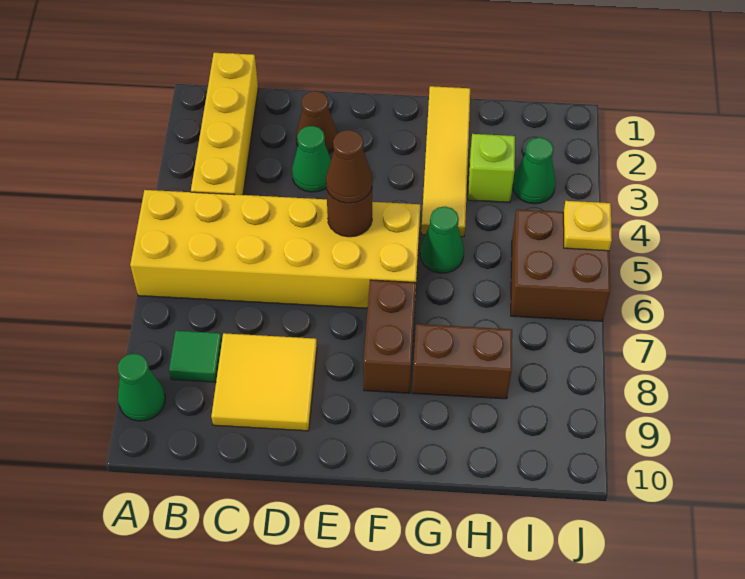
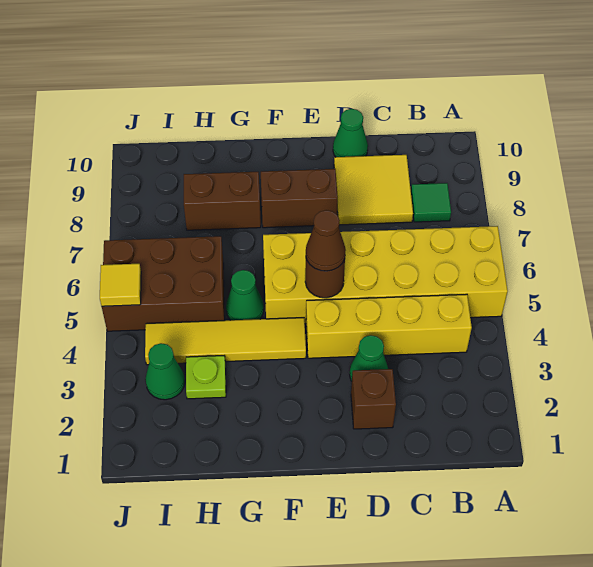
green 1x1 cone [118,354,165,421] -> green 1x1 cone moved to [333,109,368,157]
yellow 1x4 brick [191,53,258,195] -> yellow 1x4 brick turned to [306,294,472,358]
brown 1x1 cone [296,91,337,153] -> brown 1x1 brick [351,369,396,429]
brown 1x2 brick [363,280,416,393] -> brown 1x2 brick turned to [261,169,338,228]
yellow 1x4 tile [421,86,470,237] -> yellow 1x4 tile turned to [145,318,306,365]
lime 1x1 brick [468,134,515,202] -> lime 1x1 plate [186,356,226,399]
brown 2x2 brick [511,209,610,321] -> brown 2x3 brick [102,236,225,331]
yellow 1x1 plate [563,201,612,251] -> yellow 1x1 tile [100,264,141,306]

